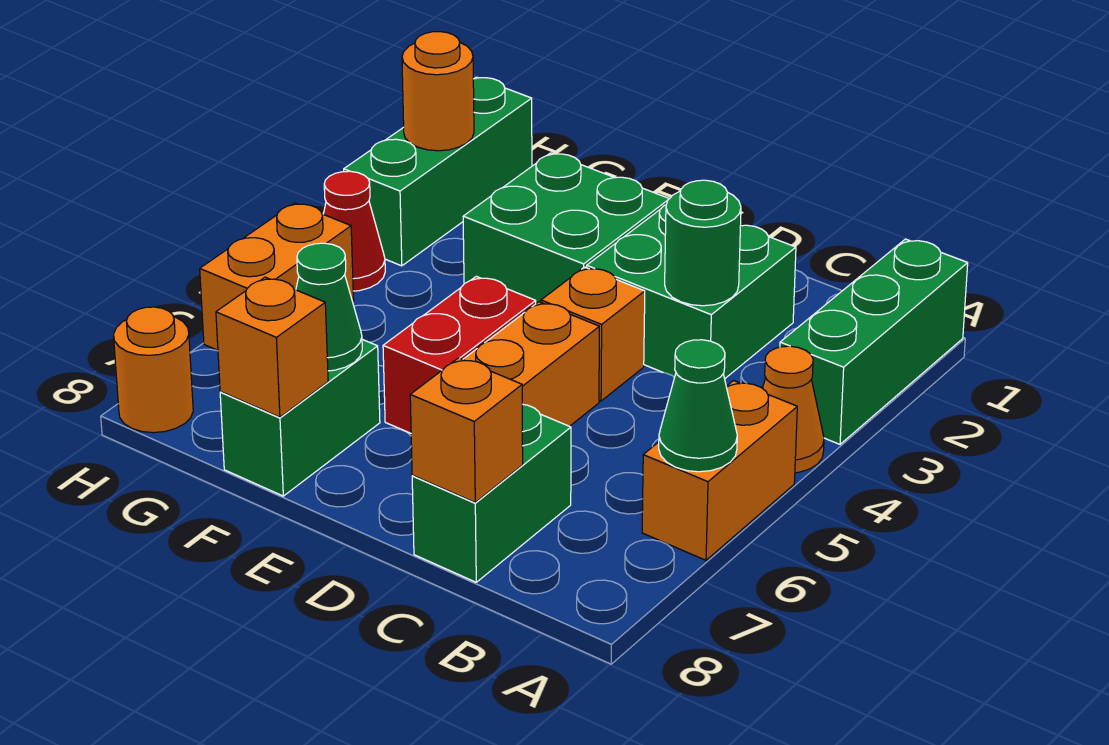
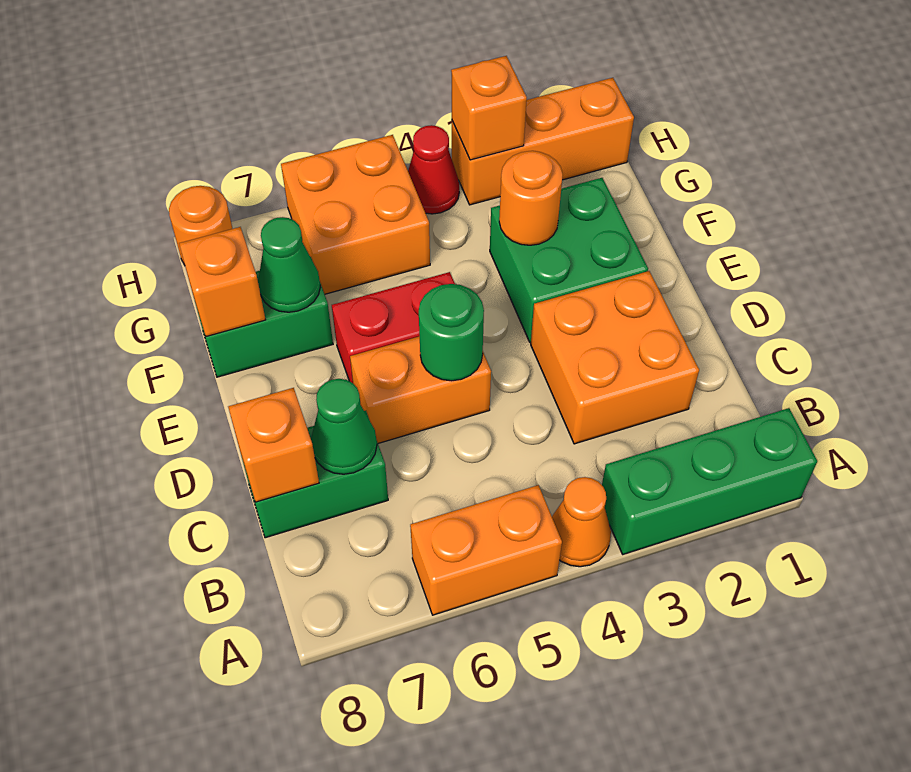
green 1x1 cone [659,340,737,472] -> green 1x1 cone moved to [311,379,377,474]
green 2x2 brick [587,204,796,379] -> orange 2x2 brick [531,271,699,444]
green 1x1 round brick [665,180,741,306] -> green 1x1 round brick moved to [419,284,484,381]
orange 1x1 brick [541,267,645,401] -> orange 1x1 brick moved to [451,56,527,160]
green 1x3 brick [344,77,532,266] -> orange 1x3 brick [452,78,634,205]
orange 1x1 round brick [402,32,474,151] -> orange 1x1 round brick moved to [499,151,563,245]
orange 1x2 brick [200,203,354,350] -> orange 2x2 brick [281,135,430,294]

